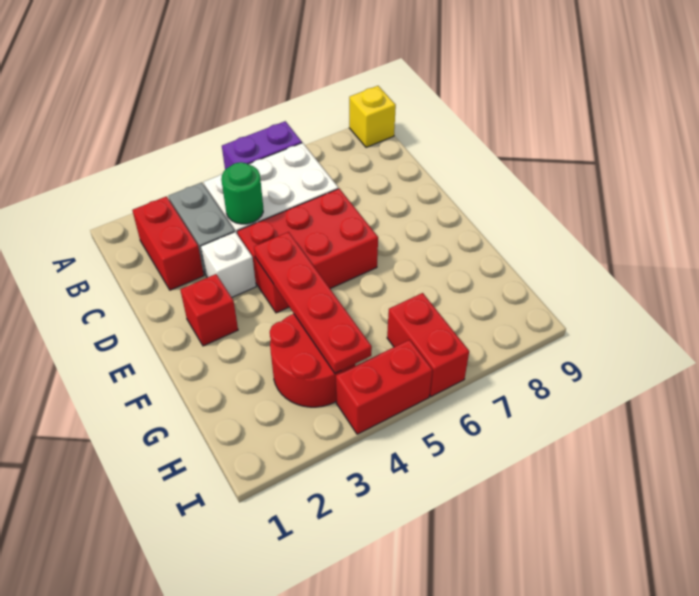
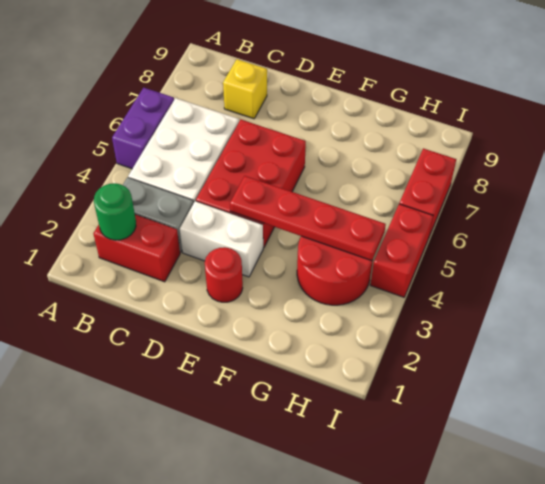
yellow 1x1 brick [349,86,396,147] -> yellow 1x1 brick moved to [223,59,267,119]
green 1x1 round brick [221,162,263,224] -> green 1x1 round brick moved to [94,183,136,240]
white 1x1 brick [201,232,256,297] -> white 1x2 brick [180,201,263,277]
red 1x1 brick [180,274,238,346] -> red 1x1 round brick [205,247,243,302]
red 1x2 brick [387,293,469,397] -> red 1x2 brick turned to [399,148,456,236]

